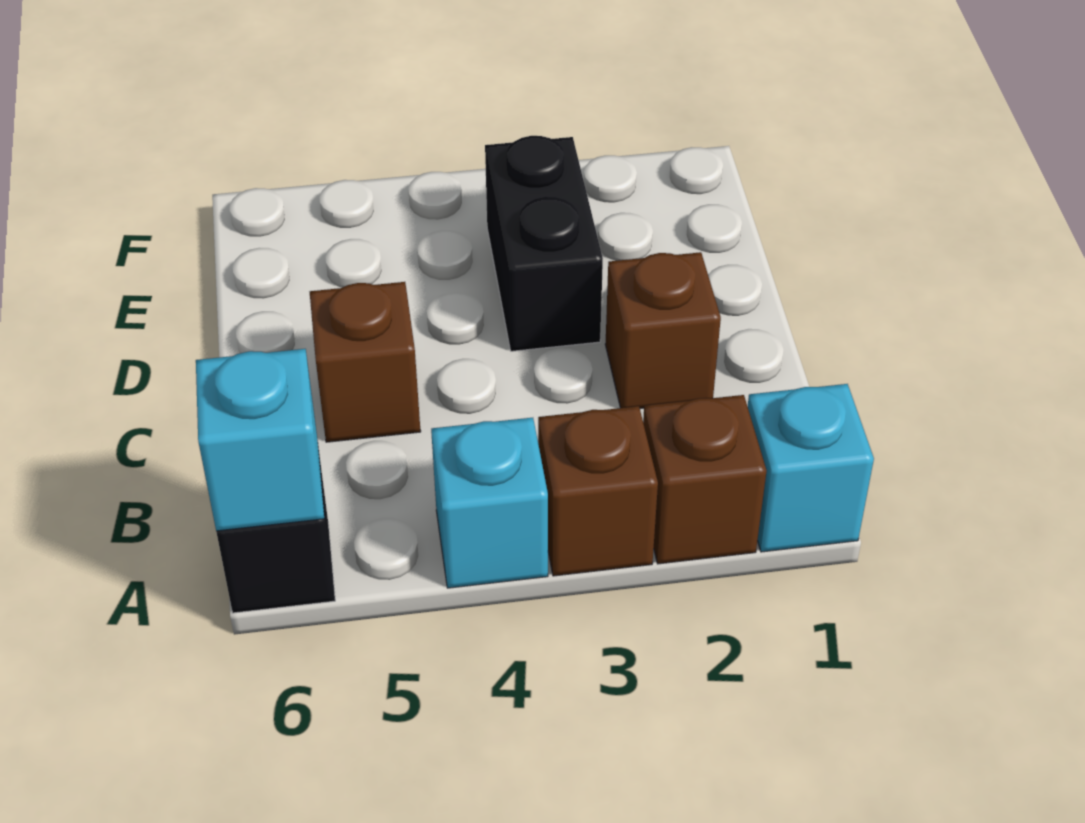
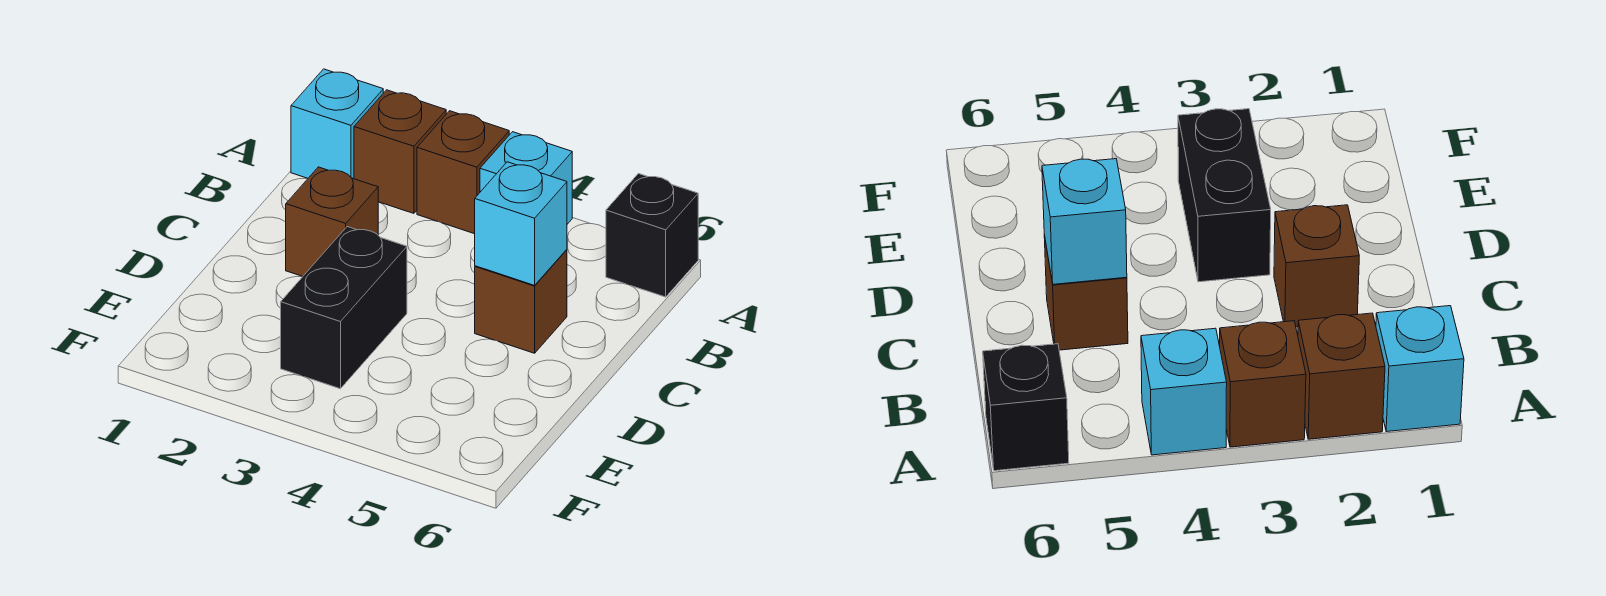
cyan 1x1 brick [196,349,324,531] -> cyan 1x1 brick moved to [475,162,567,285]

